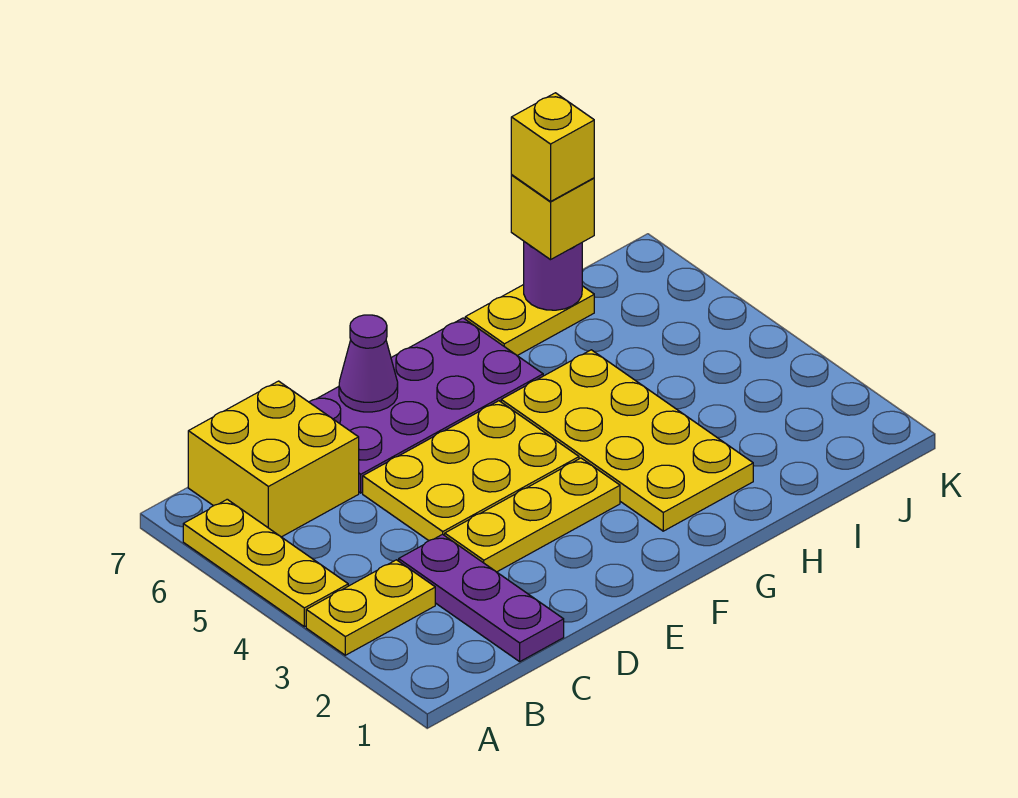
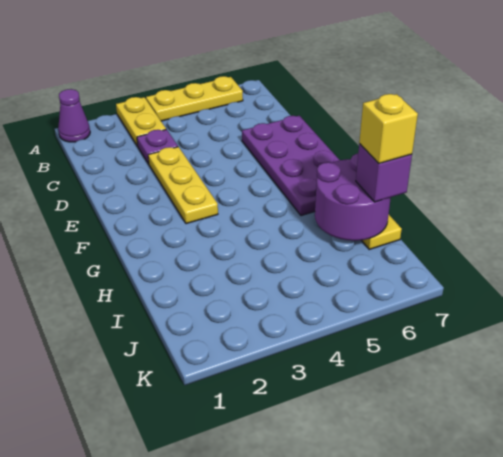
yellow 2x2 brick [188,381,359,537] -> none
purple 1x3 plate [399,534,564,662] -> purple 1x1 plate [137,129,178,164]
yellow 2x3 plate [363,401,579,541] -> none
purple 1x1 cone [339,315,398,412] -> purple 1x1 cone moved to [58,89,90,142]
yellow 2x4 plate [501,350,753,531] -> none
purple 1x1 round brick [524,242,582,310] -> purple 2x2 round brick [315,154,391,241]
yellow 1x1 brick [511,175,594,260] -> purple 1x1 brick [356,144,412,202]

